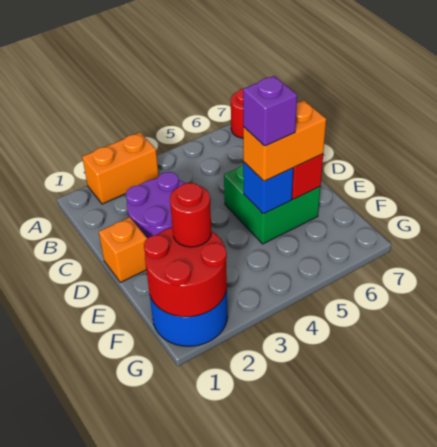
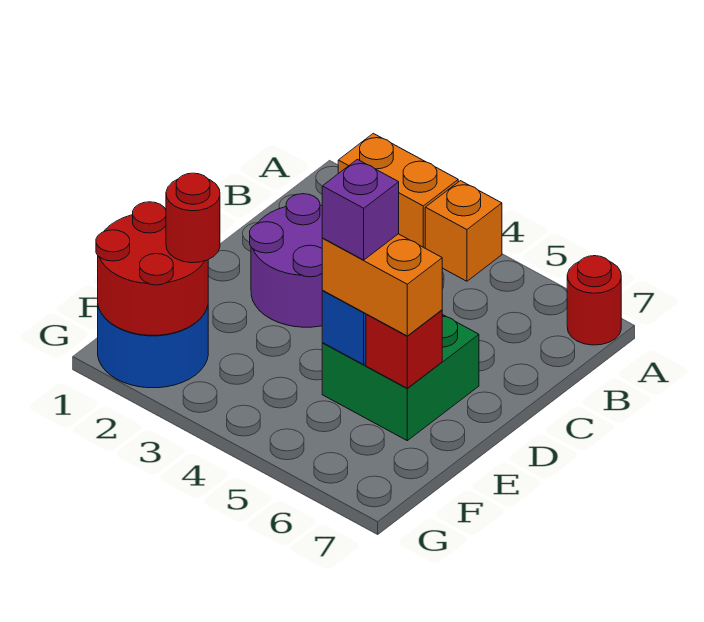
orange 1x1 brick [99,217,147,282] -> orange 1x1 brick moved to [425,181,502,281]

